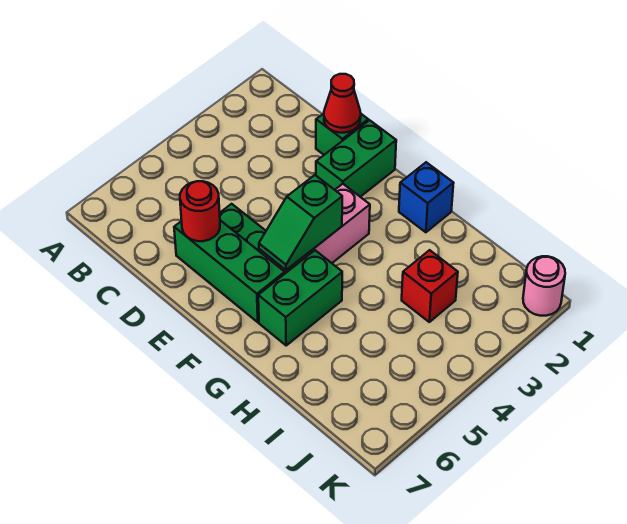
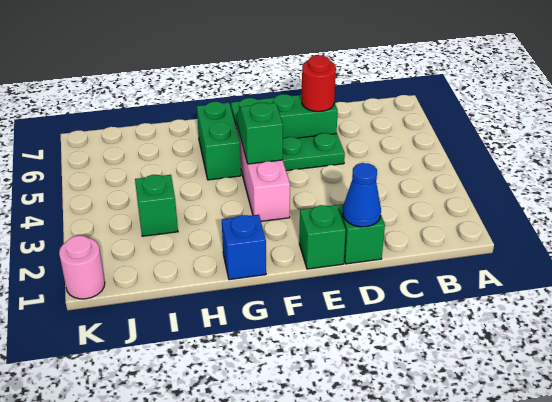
red 1x1 cone [324,74,361,133] -> blue 1x1 cone [343,163,381,227]
green 1x2 brick [316,120,396,197] -> green 1x1 brick [299,205,346,269]
red 1x1 brick [402,250,458,322] -> green 1x1 brick [135,175,178,236]

